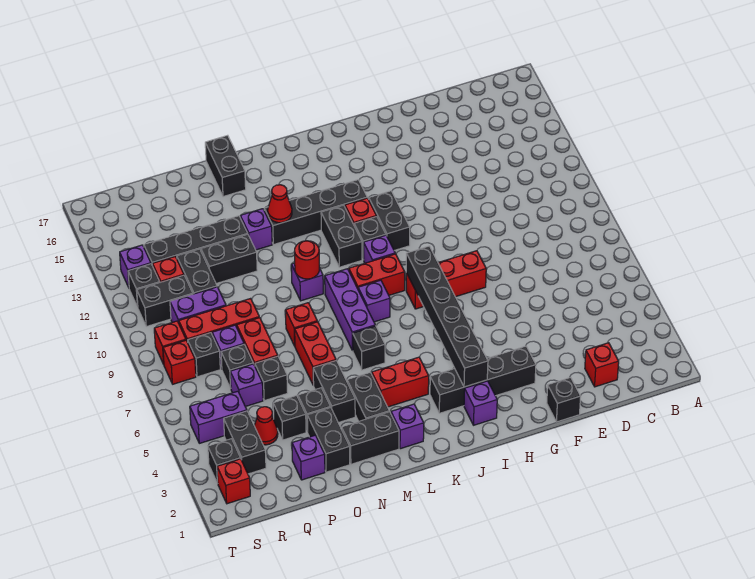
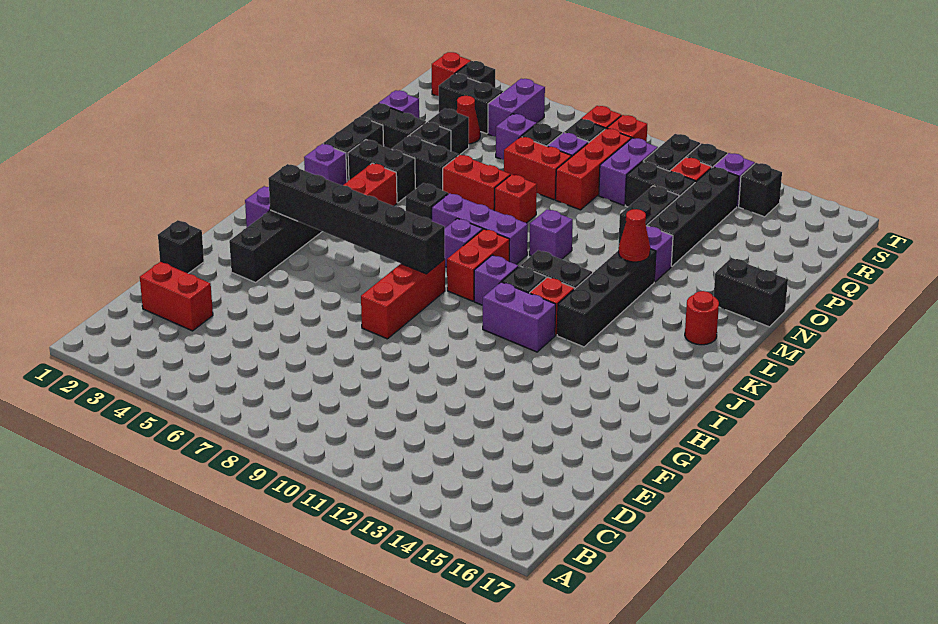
red 1x1 brick [585,343,619,387] -> red 1x2 brick [140,262,213,331]
black 1x2 brick [369,191,410,250] -> purple 1x2 brick [483,282,556,352]
red 1x1 round brick [295,241,319,279] -> red 1x1 round brick moved to [685,291,719,345]
black 1x1 brick [255,356,288,401] -> black 1x1 brick moved to [739,163,782,217]

